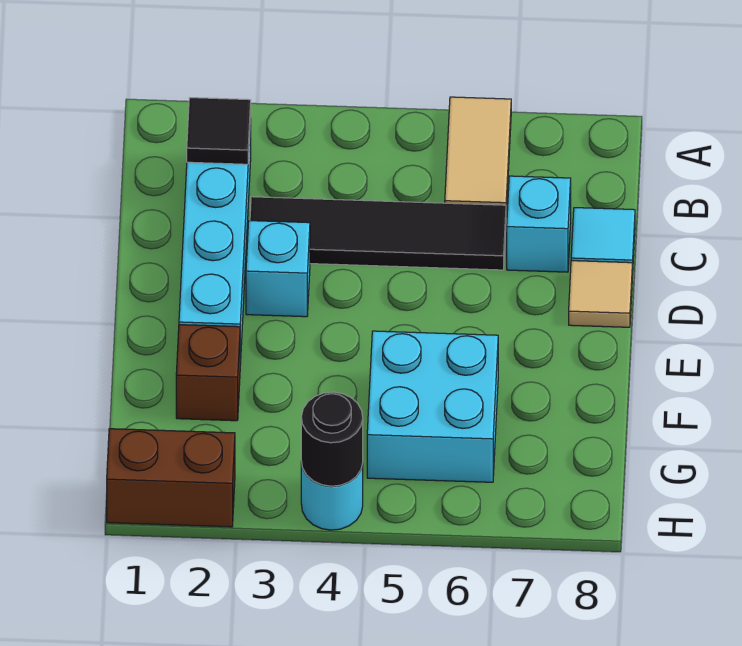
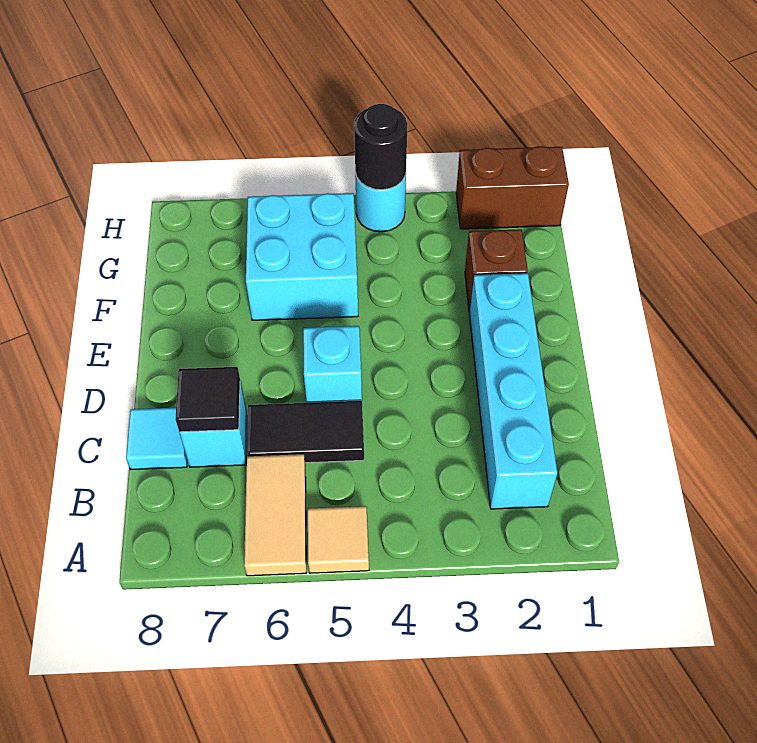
black 1x1 tile [187,98,251,164] -> black 1x1 tile moved to [175,367,240,432]
black 1x4 tile [250,197,506,270] -> black 1x2 tile [247,401,364,463]
cyan 1x1 brick [246,221,310,317] -> cyan 1x1 brick moved to [303,326,362,403]
tan 1x1 tile [569,261,632,327] -> tan 1x1 tile moved to [308,506,369,573]

